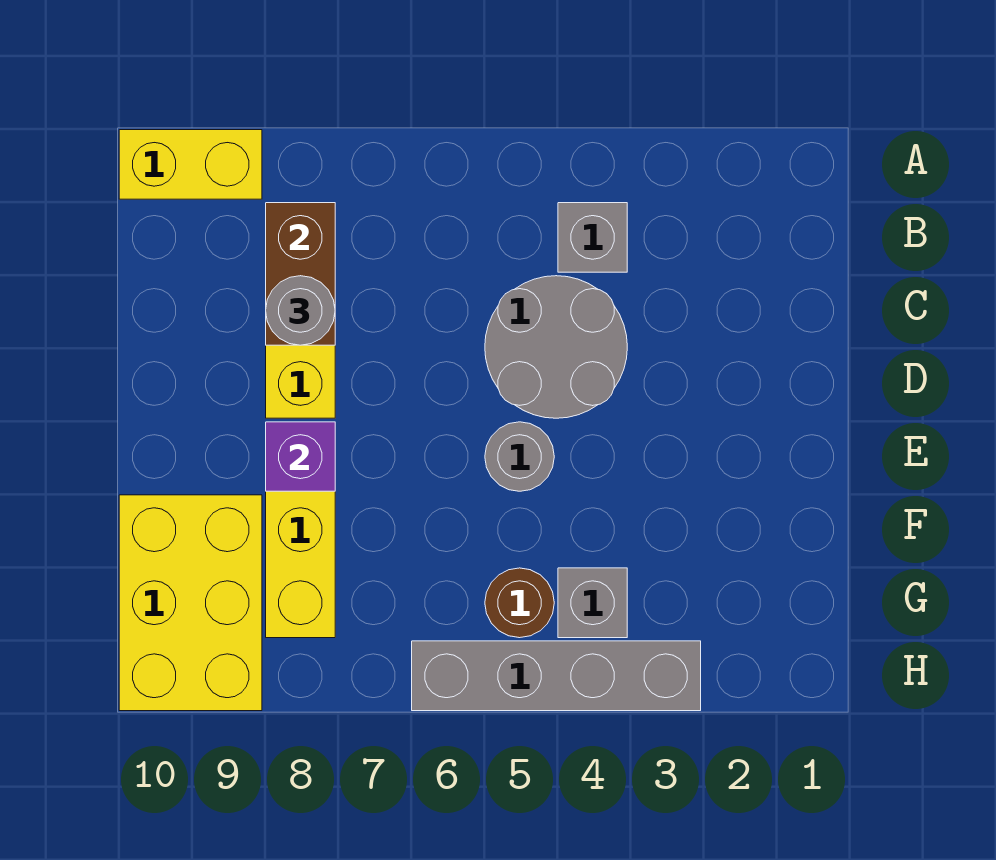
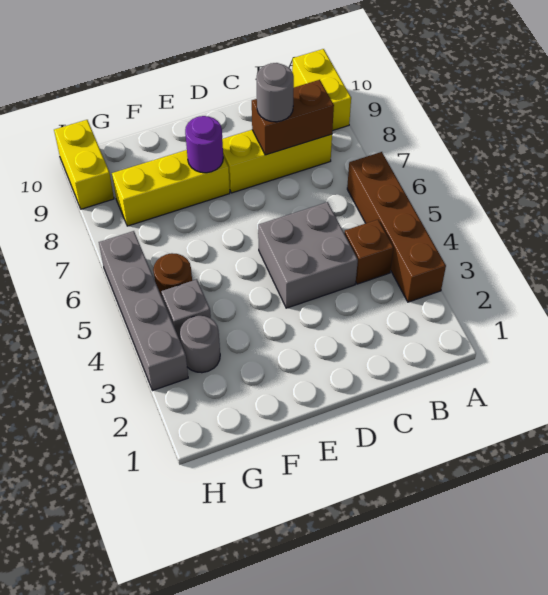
none -> brown 1x4 brick [347,152,446,302]
grey 1x1 brick [558,203,627,272] -> brown 1x1 brick [344,220,394,284]
grey 2x2 round brick [485,276,627,418] -> grey 2x2 brick [258,202,358,308]
grey 1x1 round brick [485,422,554,491] -> grey 1x1 round brick moved to [180,316,220,373]
purple 1x1 brick [266,422,335,491] -> purple 1x1 round brick [185,116,223,173]
yellow 2x3 brick [119,495,262,711] -> yellow 1x2 brick [54,120,114,209]

